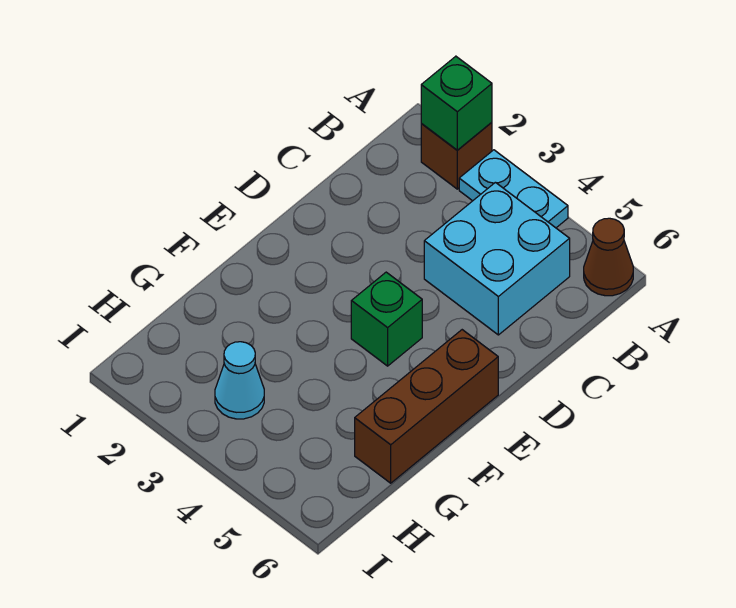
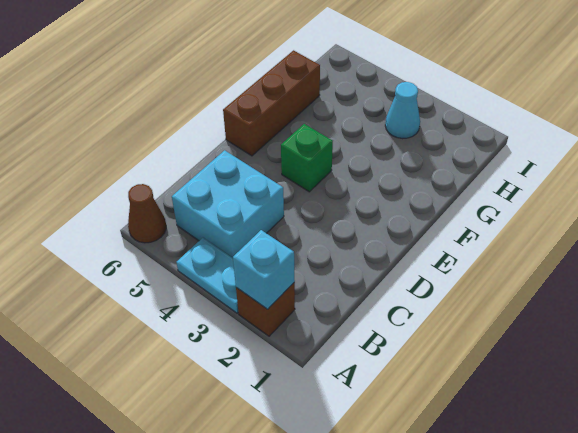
green 1x1 brick [421,56,492,150] -> cyan 1x1 brick [233,230,295,309]

